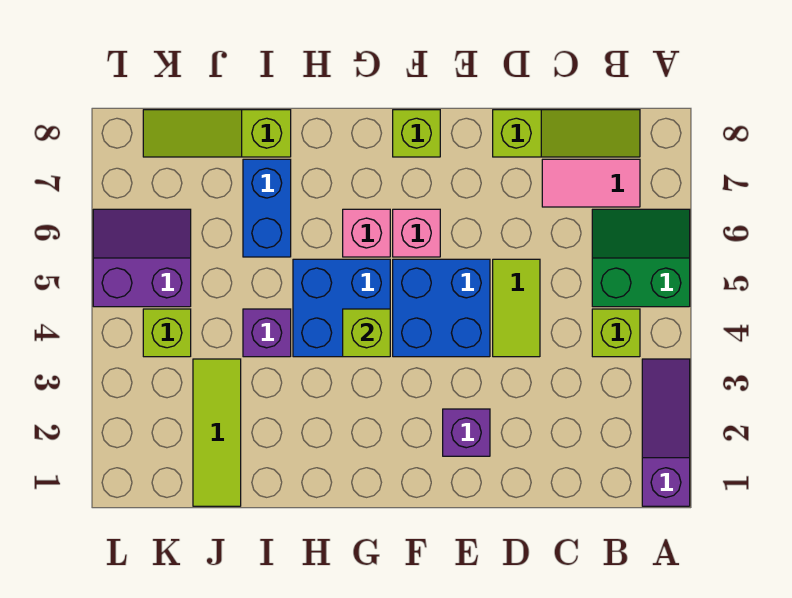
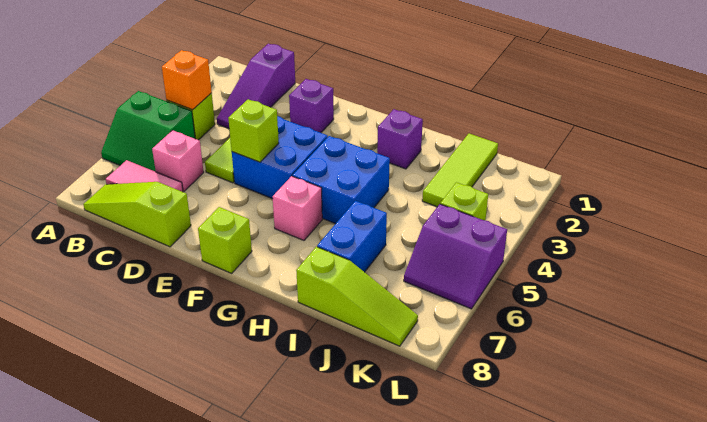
purple 1x3 slope [642,359,690,506] -> purple 1x3 slope moved to [217,44,295,128]
none -> orange 1x1 brick [162,50,212,110]
pink 1x1 brick [393,209,440,257] -> pink 1x1 brick moved to [152,130,204,191]
lime 1x1 brick [343,309,390,357] -> lime 1x1 brick moved to [228,99,279,162]
purple 1x1 brick [243,309,291,357] -> purple 1x1 brick moved to [377,109,423,169]

